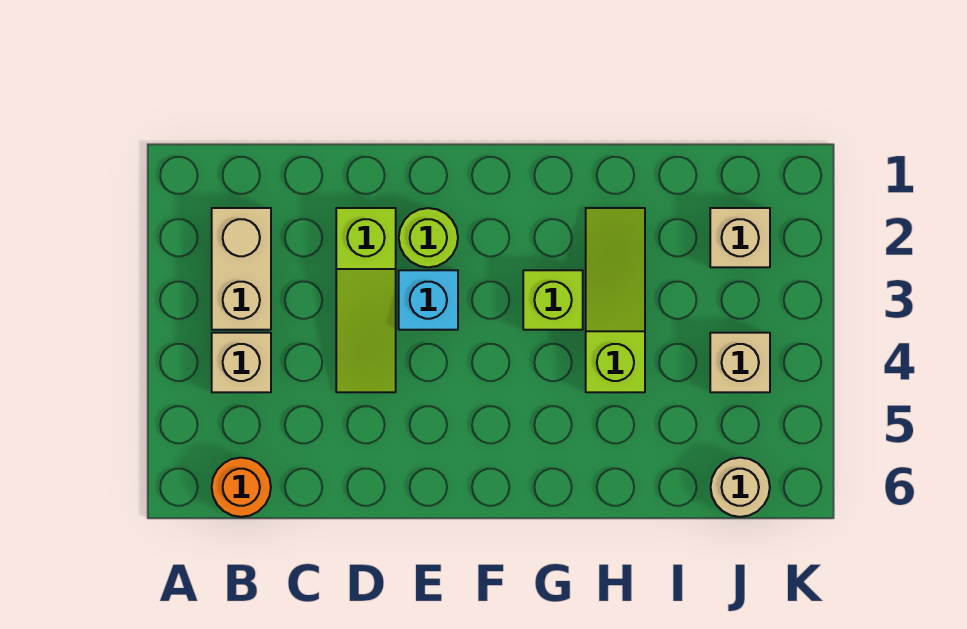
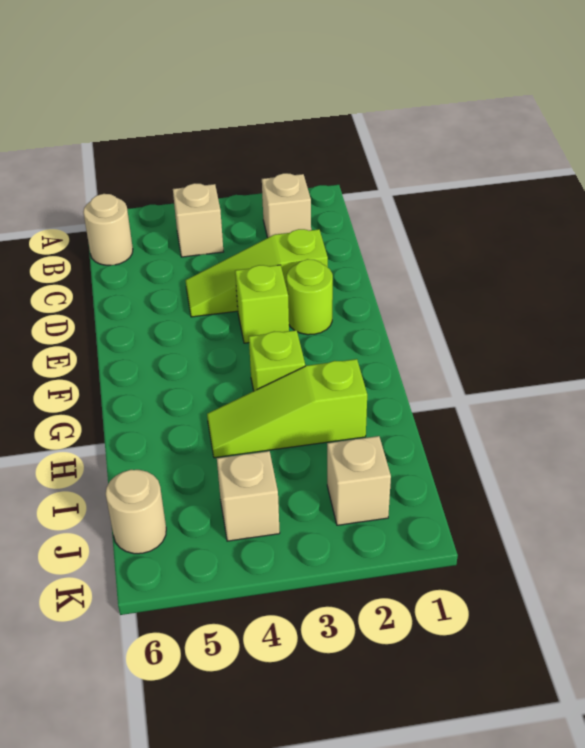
tan 1x2 brick [212,208,271,330] -> tan 1x1 brick [262,173,311,238]
orange 1x1 round brick [212,458,271,517] -> tan 1x1 round brick [83,194,133,265]
cyan 1x1 brick [399,270,458,330] -> lime 1x1 brick [235,265,289,343]
lime 1x3 slope [586,208,645,392] -> lime 1x3 slope turned to [207,359,367,458]

